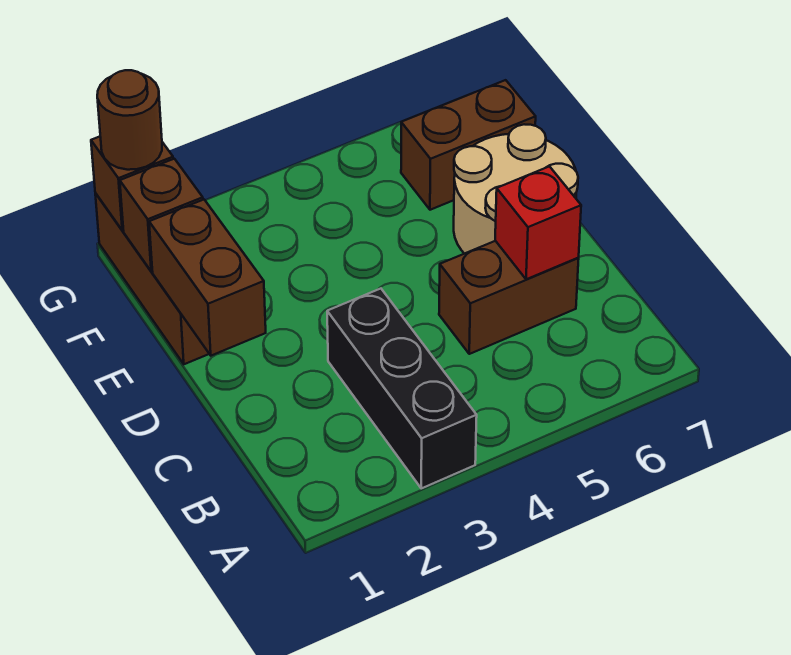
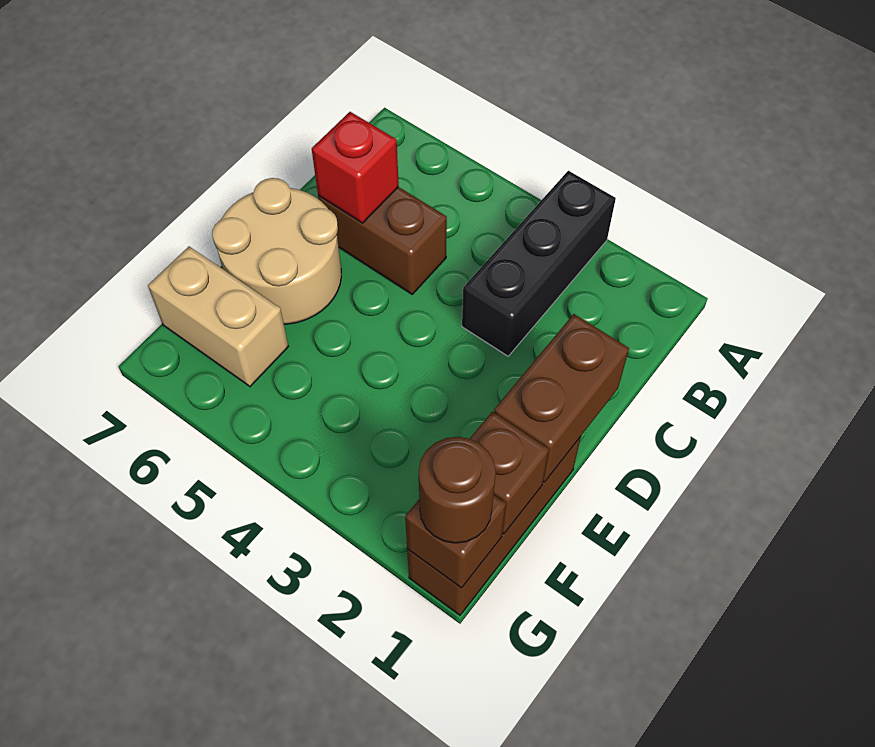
brown 1x2 brick [401,80,536,210] -> tan 1x2 brick [148,247,288,387]

